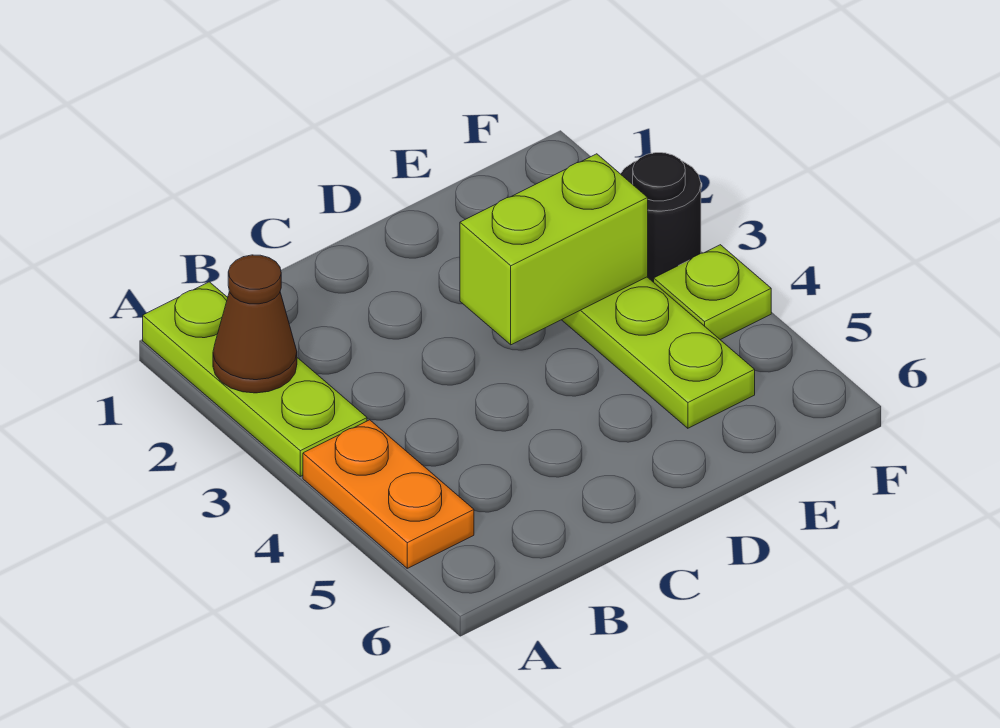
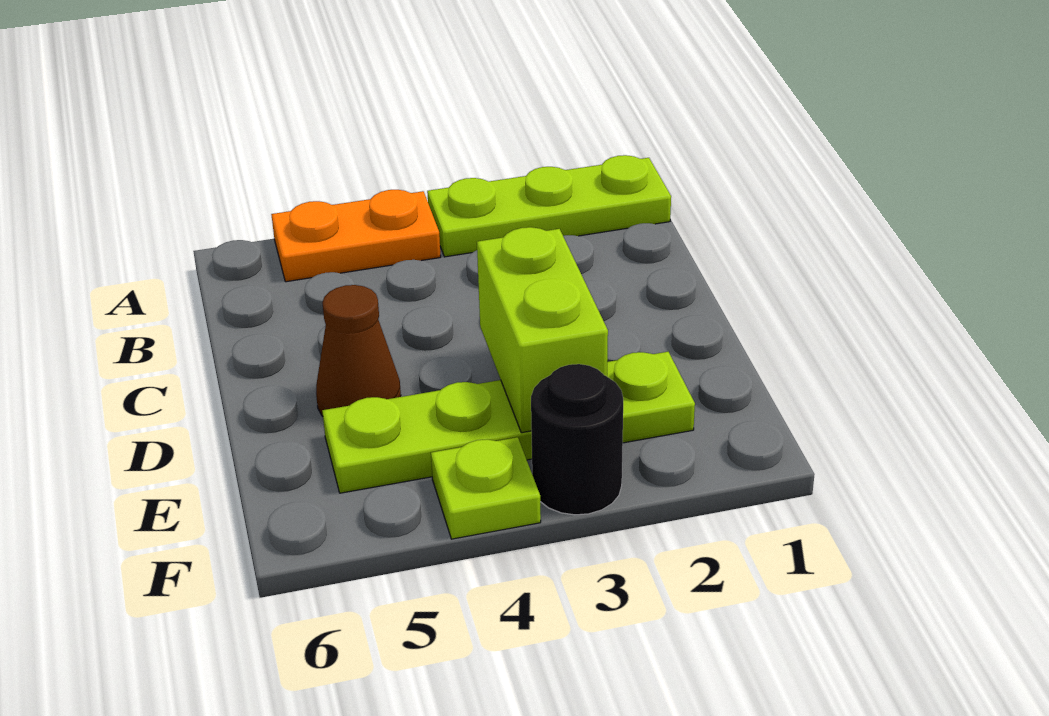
brown 1x1 cone [213,255,297,393] -> brown 1x1 cone moved to [316,285,401,416]

